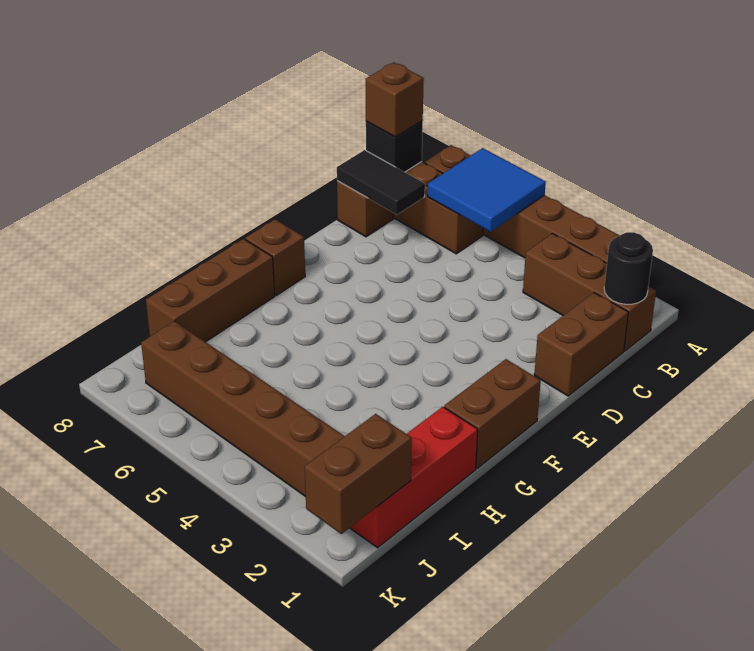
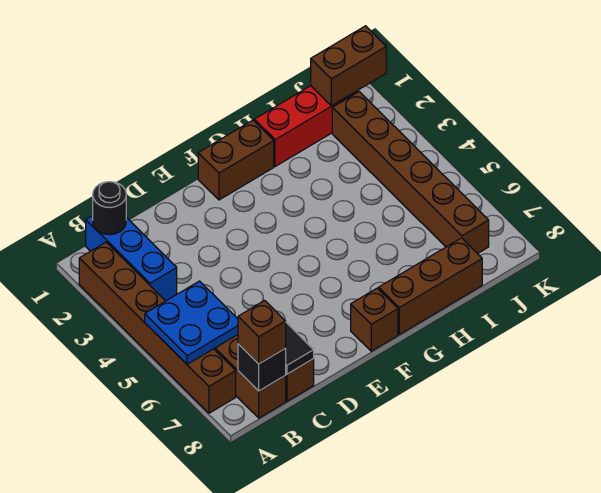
blue 2x2 tile [428,148,546,232] -> blue 2x2 plate [145,281,238,364]
brown 1x3 brick [523,233,656,351] -> blue 1x3 brick [86,216,177,301]
brown 1x2 brick [534,293,628,396] -> none

